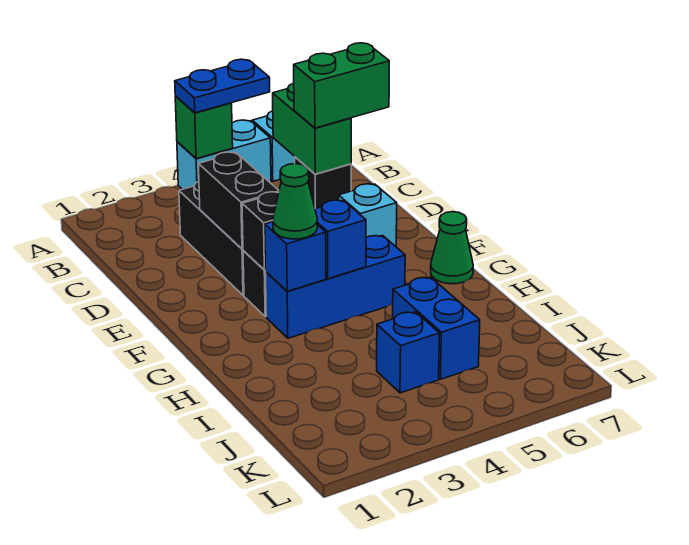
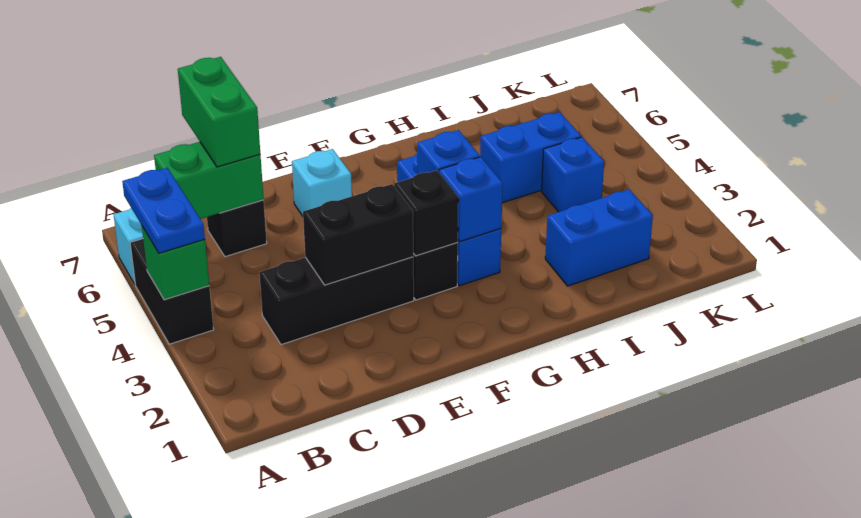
cyan 1x2 brick [177,120,271,189] -> black 1x2 brick [130,239,214,344]
green 1x1 cone [273,164,317,239] -> none
green 1x1 cone [431,212,473,284] -> none
none -> blue 1x2 brick [545,189,653,286]

